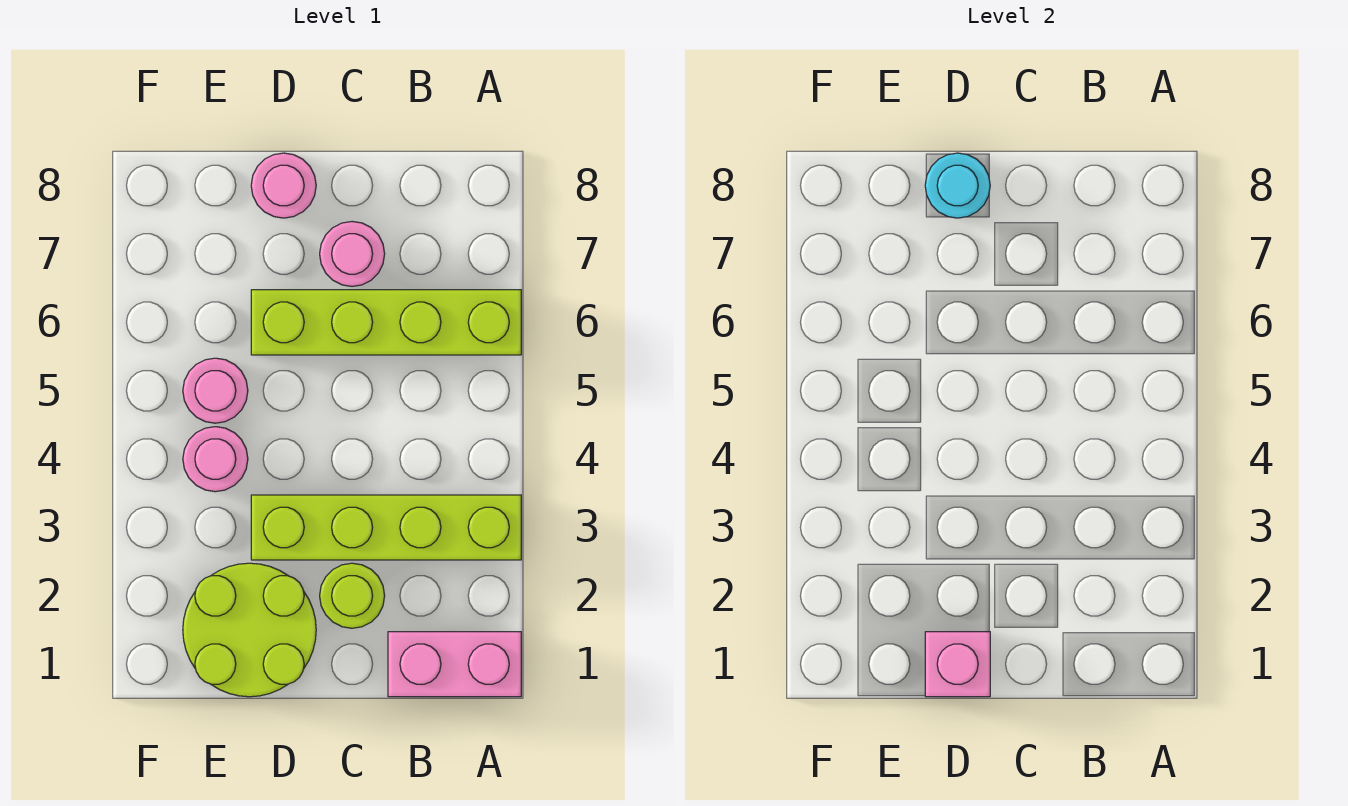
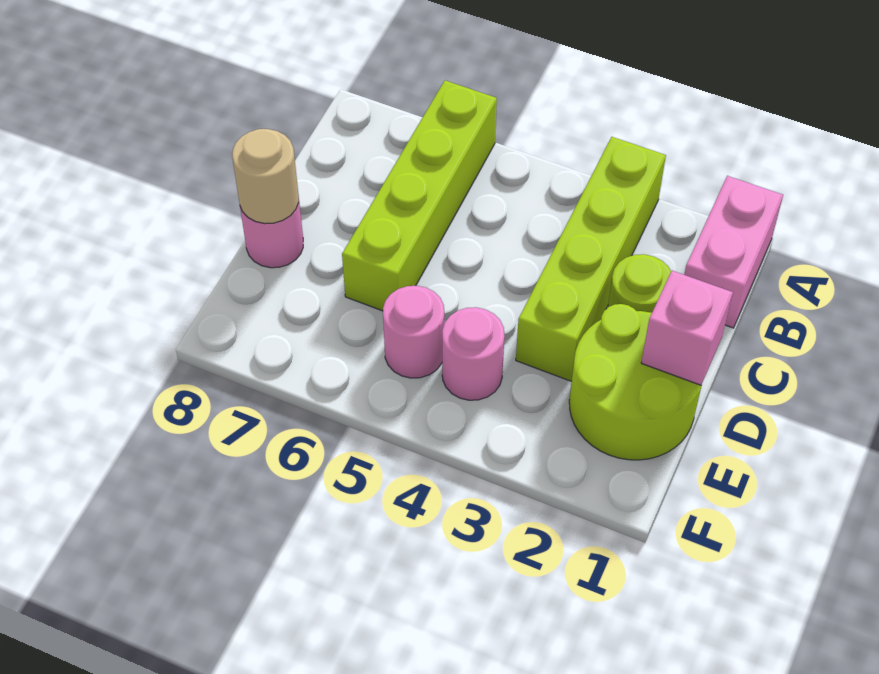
pink 1x1 round brick [320,222,385,286] -> none
cyan 1x1 round brick [925,153,990,218] -> tan 1x1 round brick [232,129,299,224]

